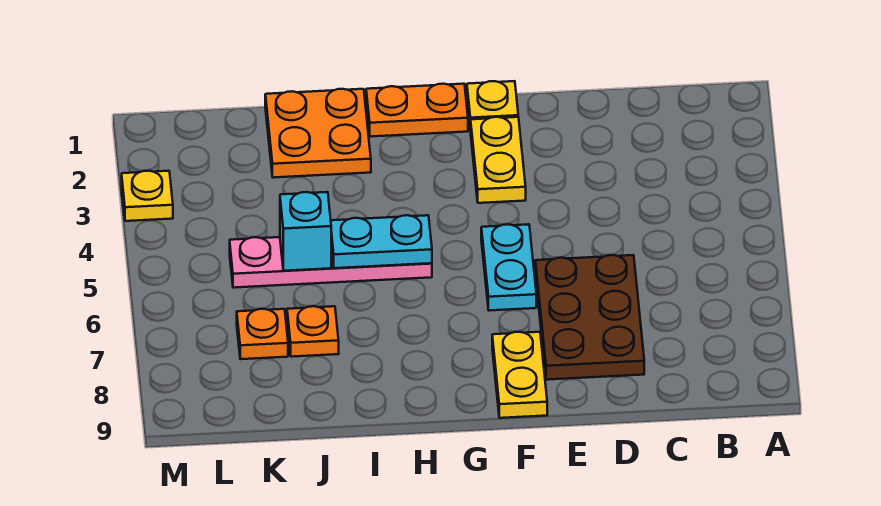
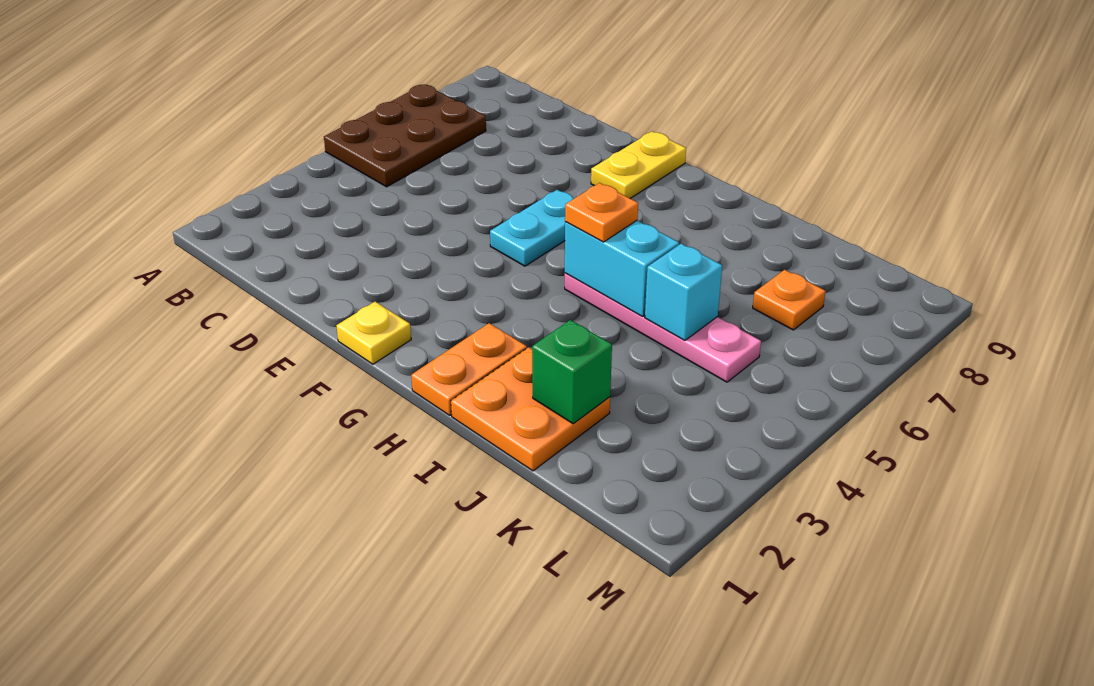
brown 2x3 plate [535,255,644,380] -> brown 2x3 plate moved to [324,85,486,187]
yellow 1x2 plate [471,117,526,203] -> none
orange 1x2 plate [366,84,468,137] -> orange 1x2 plate turned to [411,323,527,416]
cyan 1x2 plate [331,215,432,268] -> cyan 1x2 brick [565,220,679,316]
none -> green 1x1 brick [532,320,612,424]
orange 1x1 plate [287,306,339,357] -> orange 1x1 plate moved to [565,183,638,242]
yellow 1x1 plate [122,171,173,221] -> none

